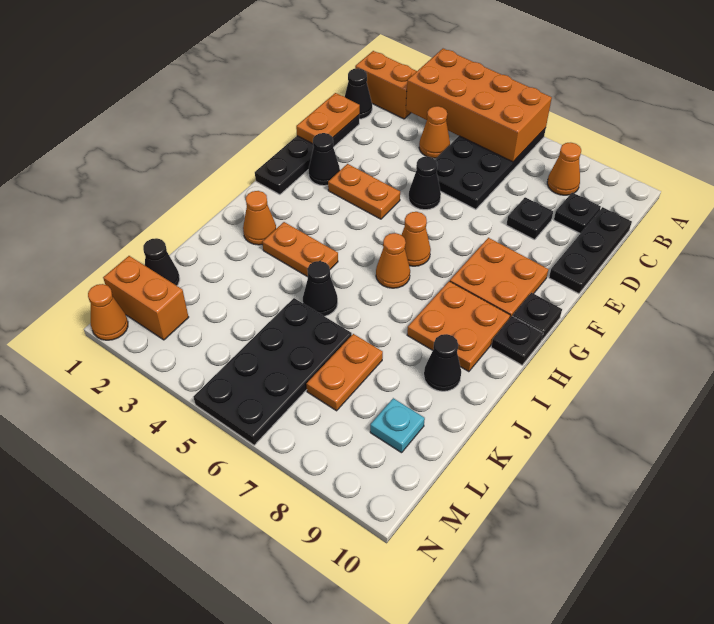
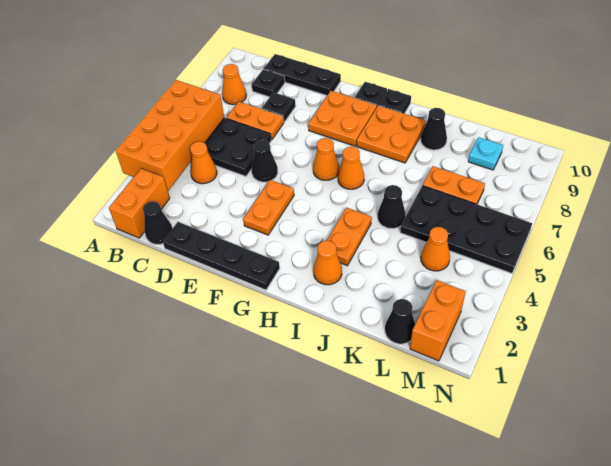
orange 1x2 plate [296,93,360,144] -> orange 1x2 plate moved to [226,101,284,140]
black 1x1 cone [308,133,340,186] -> none
orange 1x1 cone [88,284,128,340] -> orange 1x1 cone moved to [421,227,450,271]

